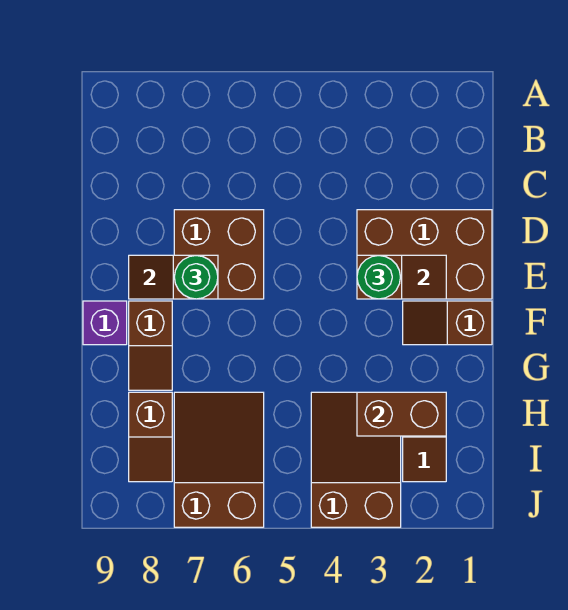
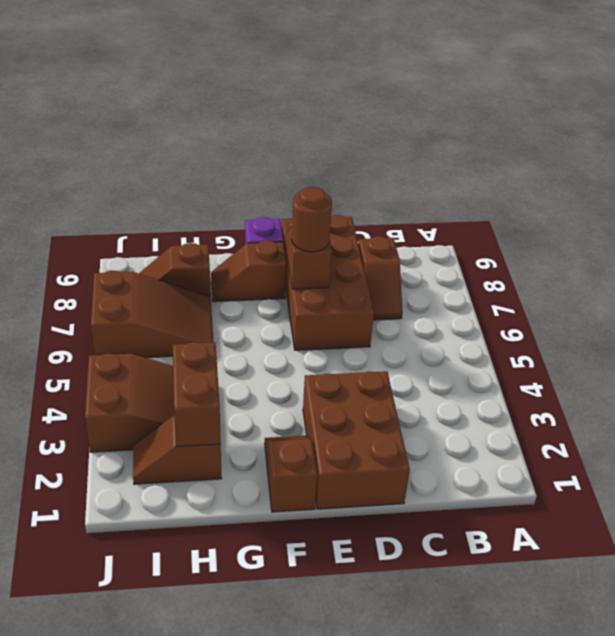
brown 2x2 brick [174,210,264,299] -> brown 2x4 brick [281,215,374,350]
brown 1x2 slope [357,255,446,299] -> brown 1x2 slope moved to [358,236,403,320]
green 1x1 round brick [357,256,400,299] -> none
green 1x1 round brick [174,256,218,299] -> brown 1x1 round brick [292,187,332,252]

